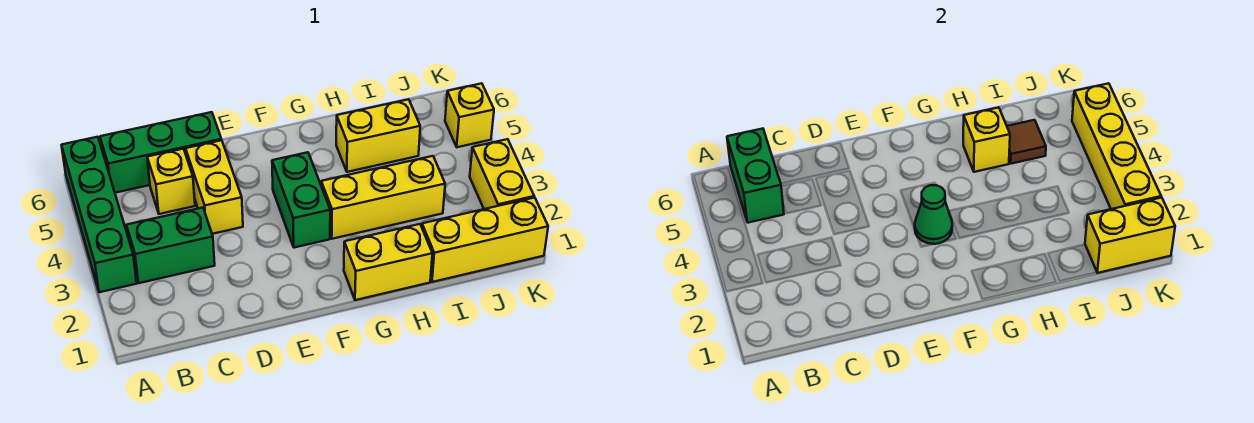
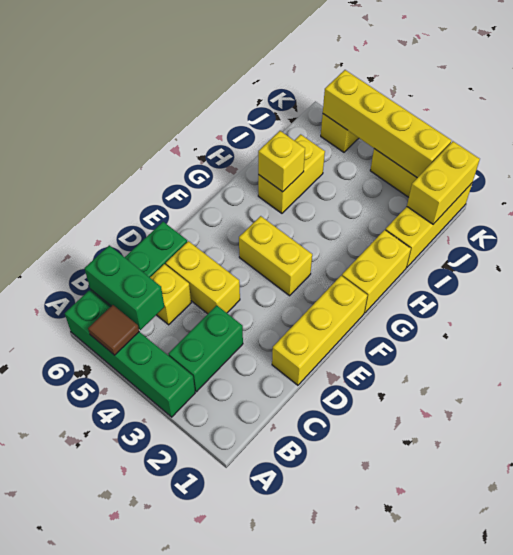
green 1x2 brick [272,152,330,248] -> yellow 1x2 brick [239,216,312,296]
green 1x1 cone [914,185,952,244] -> none
yellow 1x3 brick [321,156,445,239] -> yellow 1x3 brick moved to [272,276,367,385]
brown 1x1 tile [1007,120,1046,164] -> brown 1x1 tile moved to [88,305,139,355]

